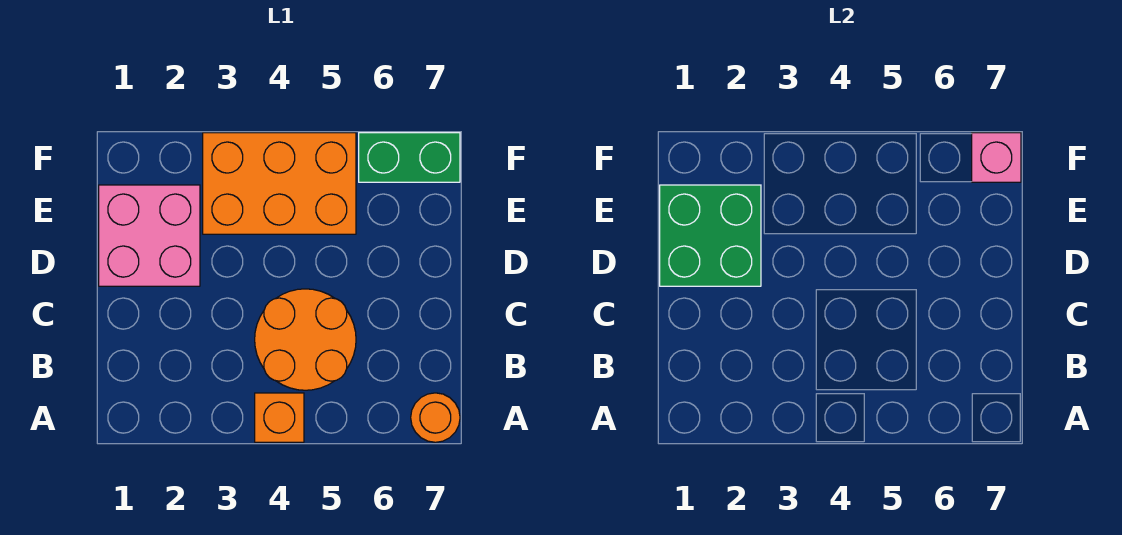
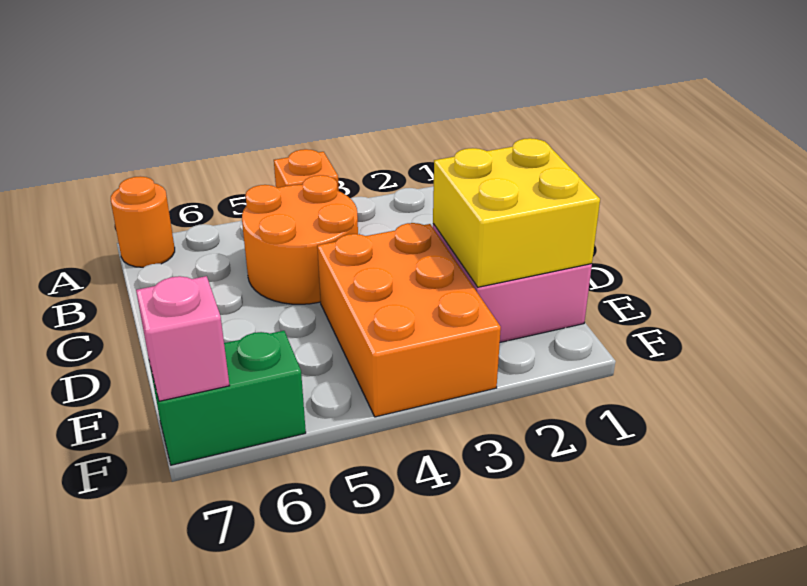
green 2x2 brick [660,185,761,286] -> yellow 2x2 brick [433,138,600,287]
orange 2x3 brick [203,133,356,234] -> orange 2x3 brick turned to [317,223,501,417]

